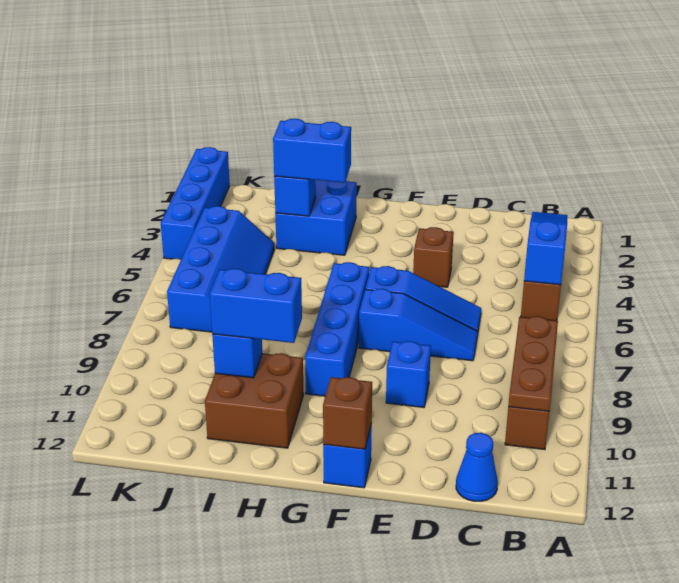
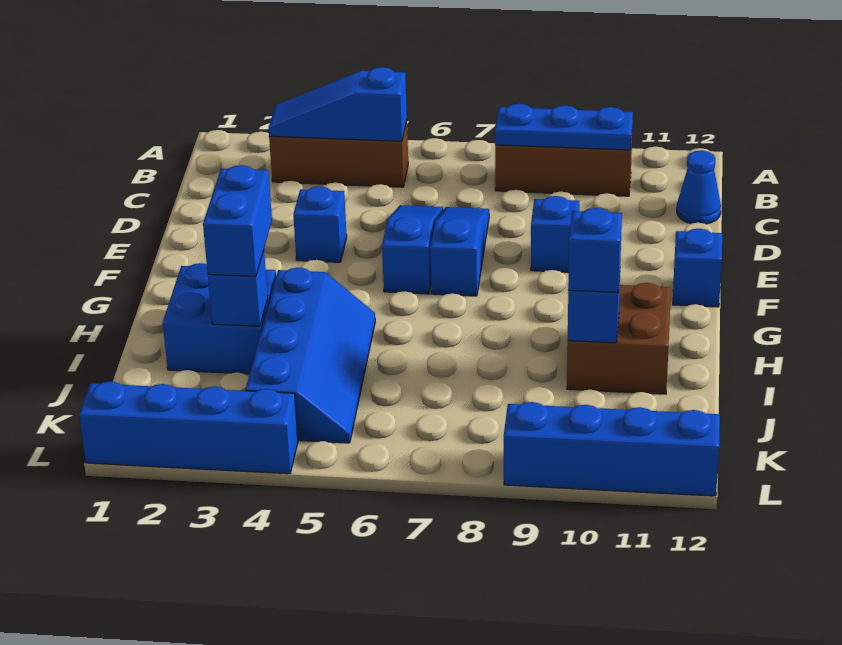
brown 1x3 plate [508,316,558,411] -> blue 1x3 plate [495,104,633,150]
brown 1x1 brick [413,227,454,287] -> blue 1x1 brick [293,186,347,262]
brown 1x1 brick [323,377,372,449] -> none
blue 1x4 brick [305,262,369,396] -> blue 1x4 brick moved to [504,402,720,496]
blue 1x2 brick [210,268,302,343] -> blue 1x1 brick [568,208,622,293]
blue 2x4 slope [167,206,274,332] -> blue 2x4 slope turned to [245,268,375,443]

